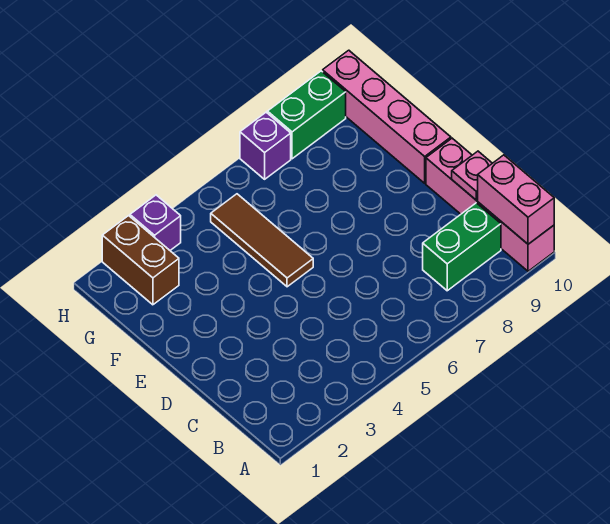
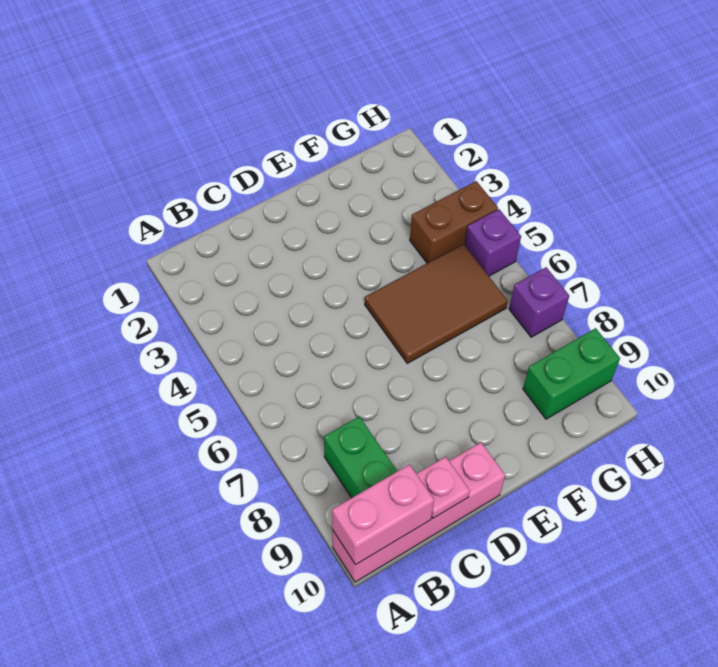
brown 1x3 tile [211,194,313,287] -> brown 2x3 tile [365,244,508,363]
pink 1x4 brick [323,50,451,183] -> none
brown 1x2 brick [102,216,179,305] -> brown 1x2 brick moved to [410,181,498,263]
purple 1x1 brick [130,195,181,250] -> purple 1x1 brick moved to [465,209,521,276]
green 1x2 brick [267,71,346,159] -> green 1x2 brick turned to [523,328,620,419]

